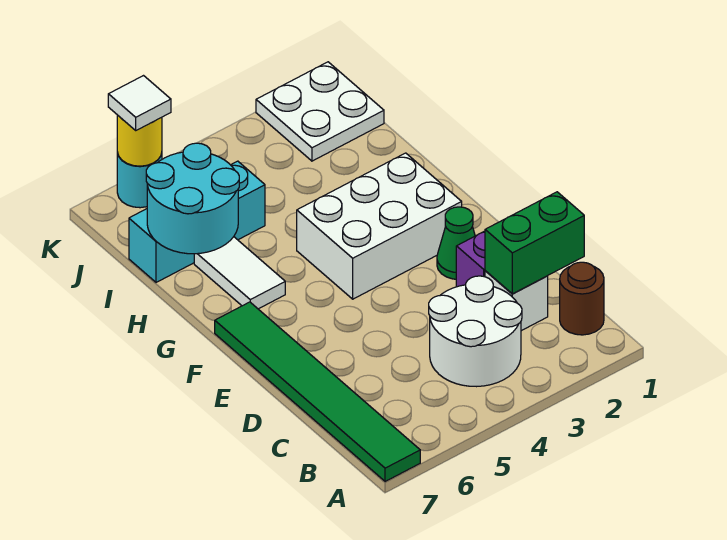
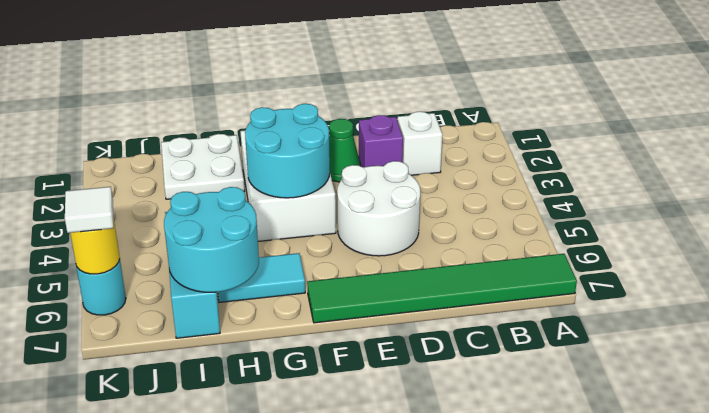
brown 1x1 round brick [560,262,604,335] -> none
white 2x2 round brick [429,276,522,387] -> white 2x2 round brick moved to [337,161,420,256]
green 1x2 brick [485,192,584,294] -> none
none -> cyan 2x2 round brick [245,104,330,198]
white 1x2 tile [194,237,285,309] -> cyan 1x2 tile [218,253,305,303]
white 2x2 plate [256,62,384,161] -> white 2x2 plate moved to [161,134,245,199]

